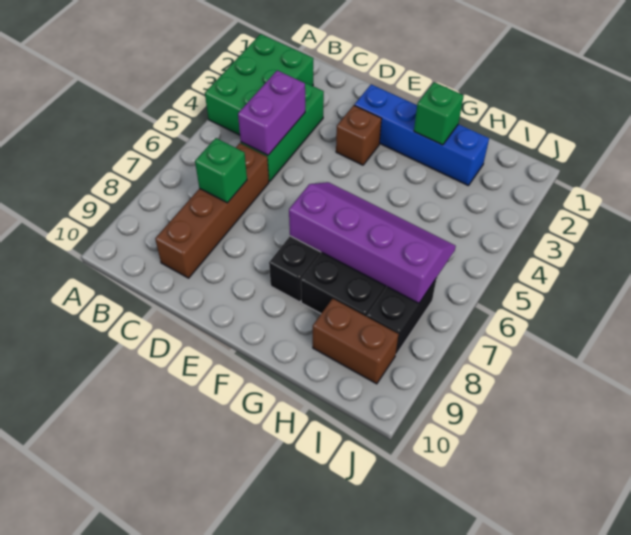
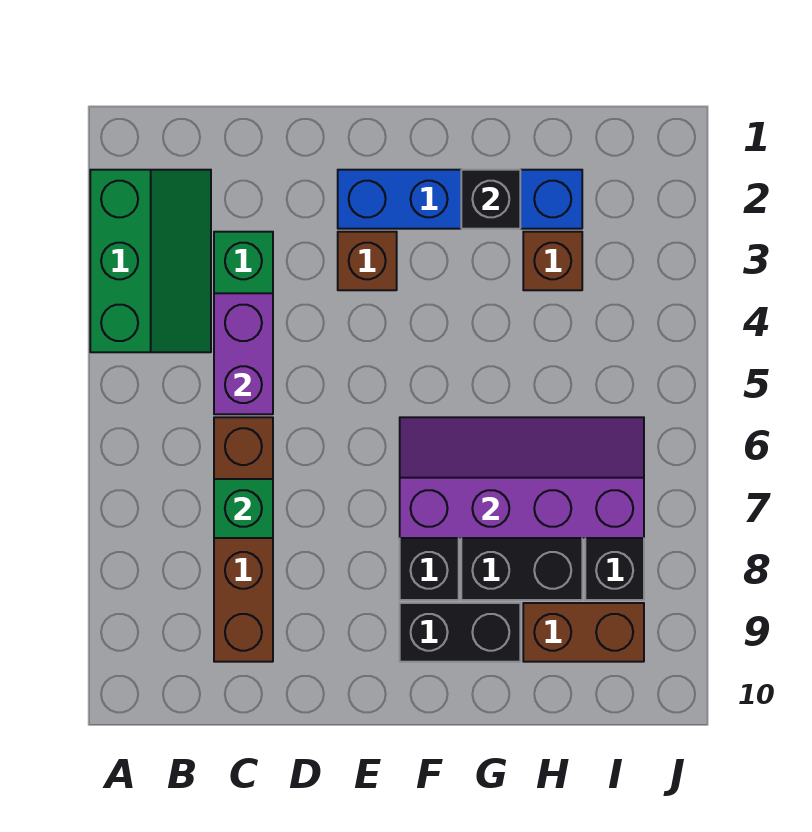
green 2x3 brick [205,34,313,135] -> green 2x3 slope [90,170,211,352]
none -> black 1x2 brick [400,603,520,662]
green 1x1 brick [414,82,464,145] -> black 1x1 brick [461,170,520,229]
none -> brown 1x1 brick [523,232,582,290]

